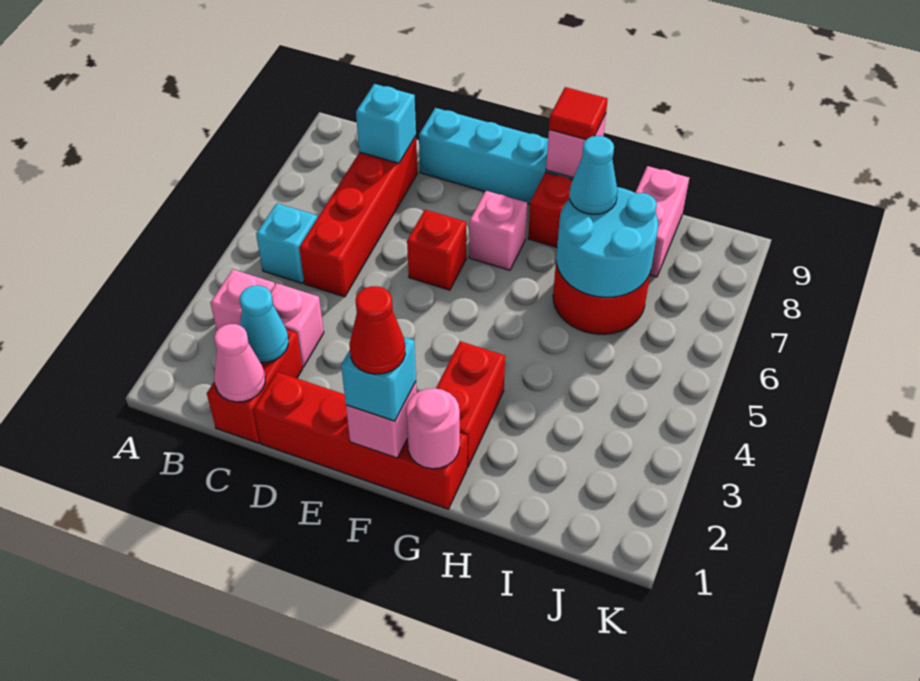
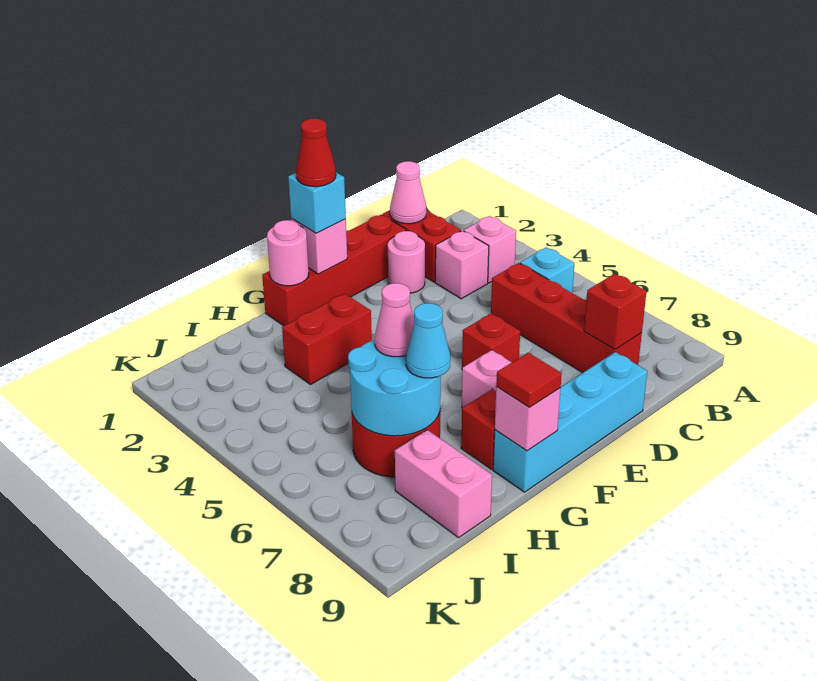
cyan 1x1 cone [240,285,288,363] -> none
cyan 1x1 brick [356,84,416,163] -> red 1x1 brick [584,274,647,349]
none -> pink 1x1 round brick [388,231,425,293]
red 1x2 brick [436,341,505,467] -> red 1x2 brick turned to [282,294,372,385]
none -> pink 1x1 cone [375,283,415,357]

